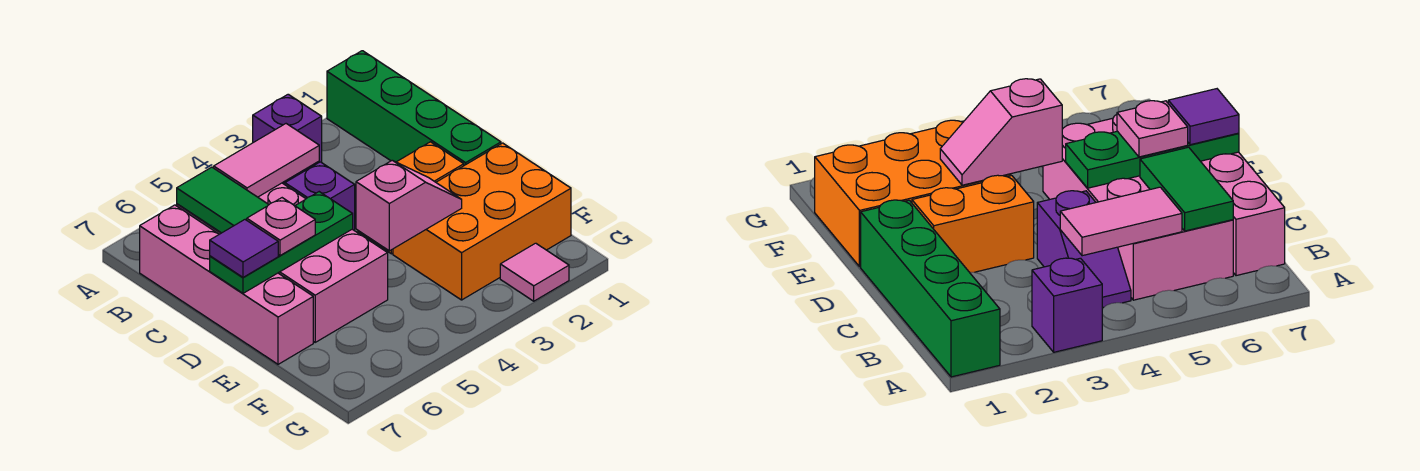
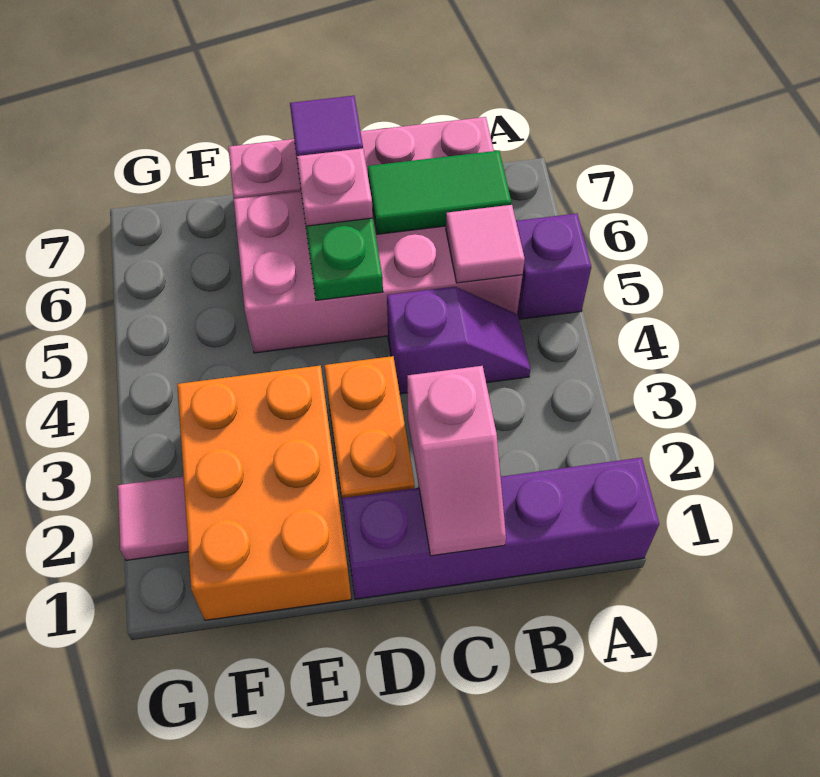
green 1x4 brick [327,51,501,165] -> purple 1x4 brick [342,458,659,599]
purple 1x1 brick [253,94,322,165] -> purple 1x1 brick moved to [516,213,591,319]
pink 1x2 tile [214,124,319,197] -> pink 1x1 tile [446,205,525,283]
pink 1x2 slope [356,160,462,251] -> pink 1x2 slope moved to [407,366,506,556]

